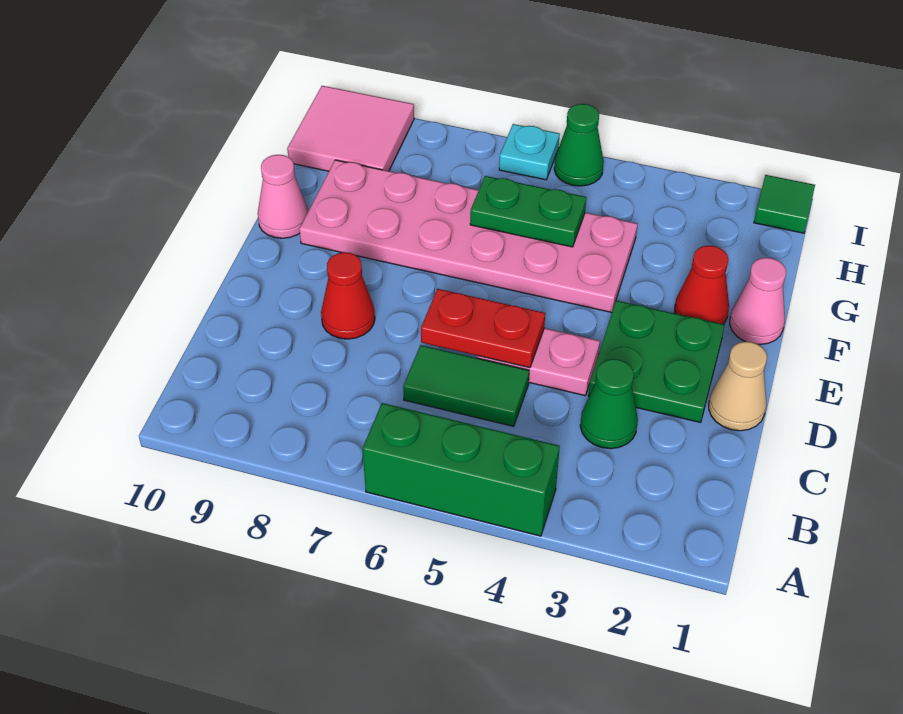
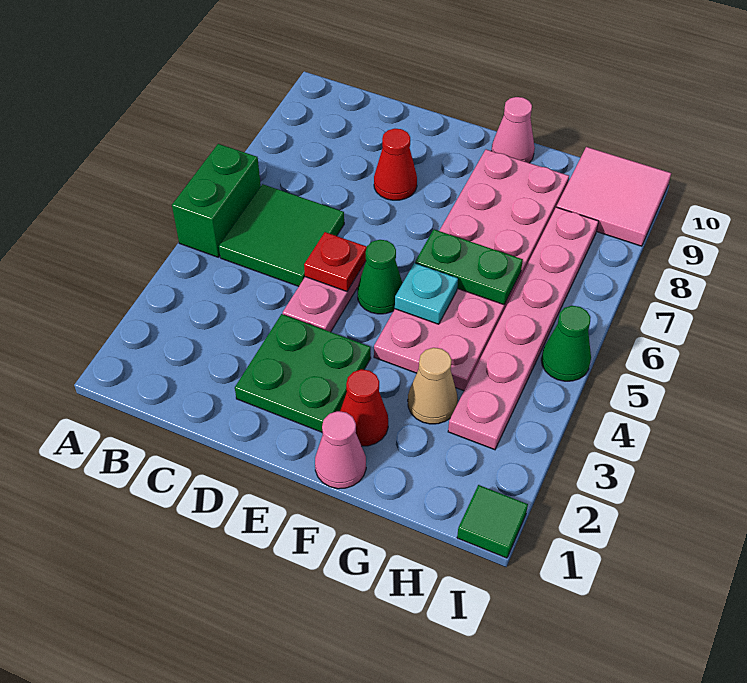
green 1x3 brick [363,403,560,536] -> green 1x2 brick [172,144,261,257]
green 1x1 cone [580,359,638,449] -> green 1x1 cone moved to [357,240,402,314]
green 1x2 tile [403,345,529,426] -> green 2x2 tile [219,184,344,286]
tan 1x1 cone [709,342,767,431] -> tan 1x1 cone moved to [408,348,458,424]
red 1x2 plate [421,289,545,368] -> red 1x1 plate [304,232,367,291]
green 1x2 plate [470,176,586,247] -> green 1x2 plate turned to [415,229,523,305]
none -> pink 1x6 plate [448,207,598,450]
cyan 1x1 plate [499,124,560,180] -> cyan 1x1 plate moved to [395,263,458,324]

